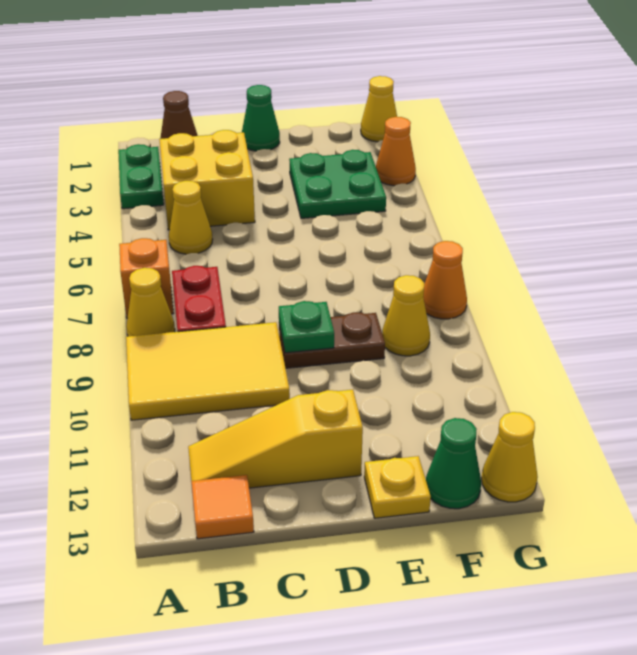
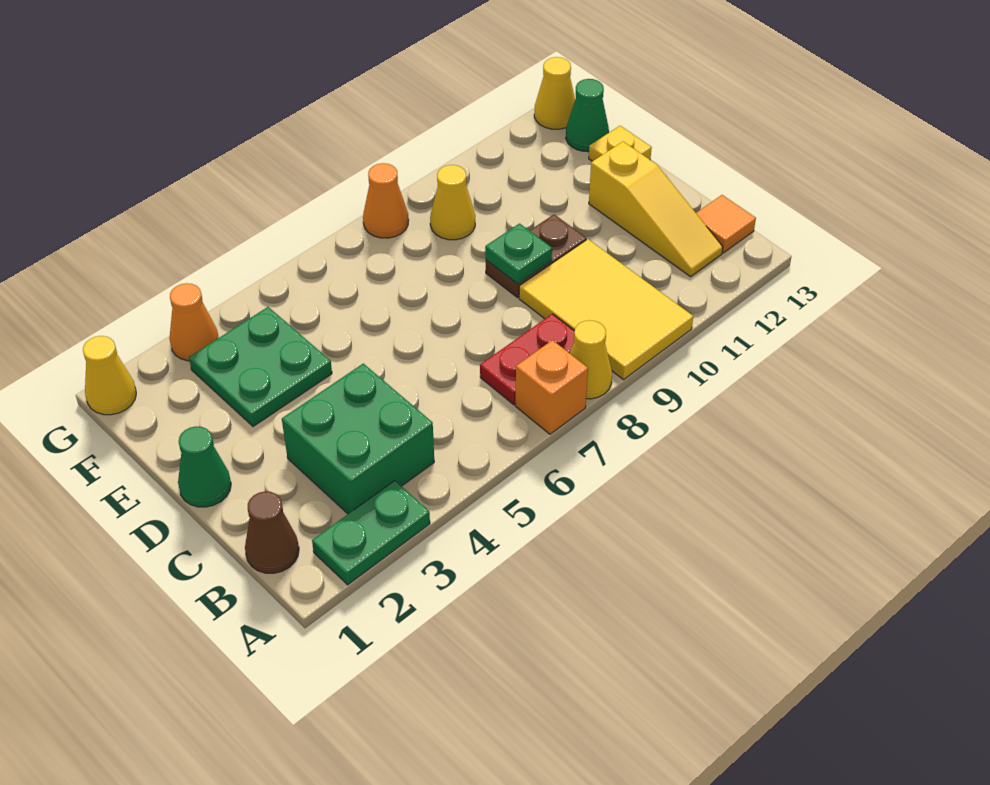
yellow 2x2 brick [159,130,255,230] -> green 2x2 brick [282,364,434,514]
yellow 1x1 cone [169,181,213,254] -> none
brown 1x2 plate [279,312,385,368] -> brown 1x2 plate turned to [486,214,586,298]

